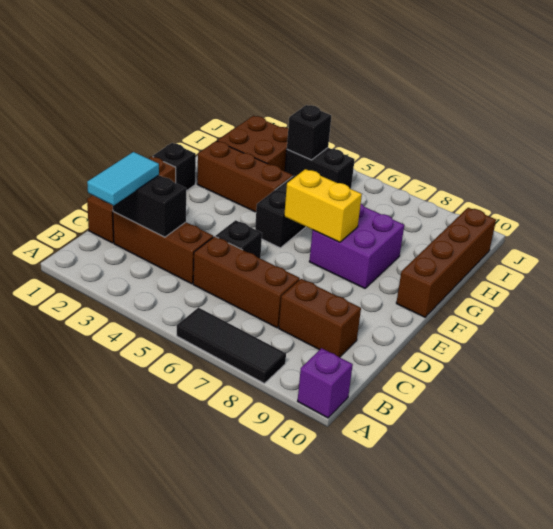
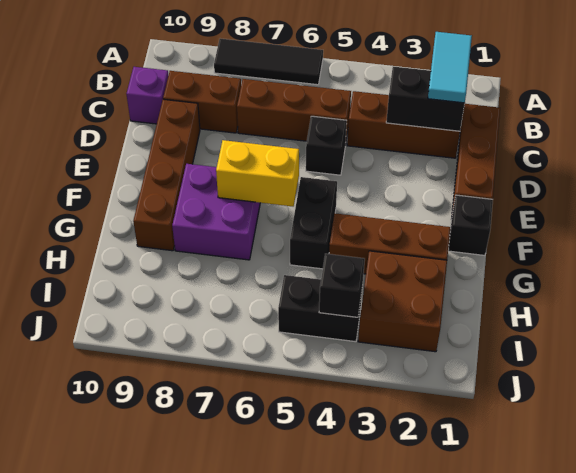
purple 1x1 brick [298,348,353,418] -> purple 1x1 brick moved to [127,67,168,124]
brown 1x4 brick [396,208,496,317] -> brown 1x4 brick moved to [133,99,200,251]

